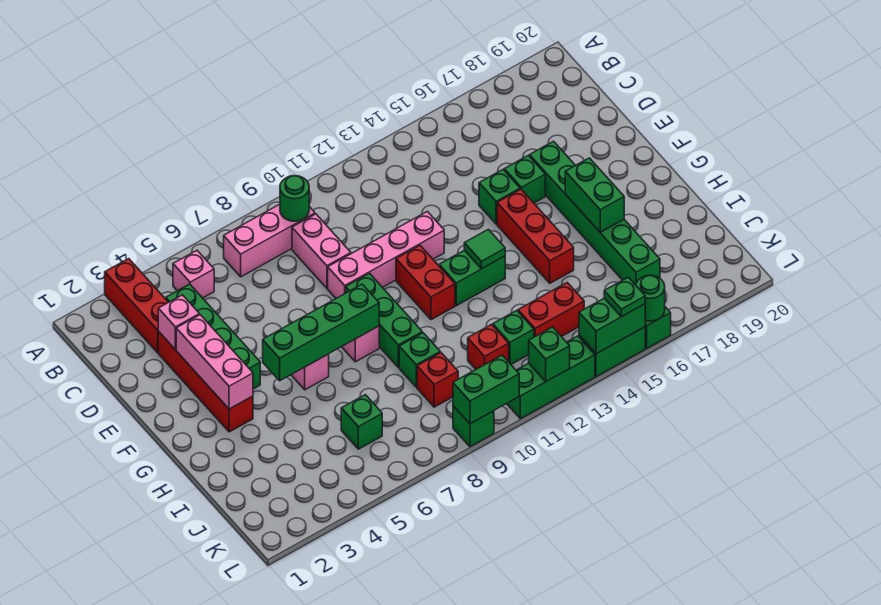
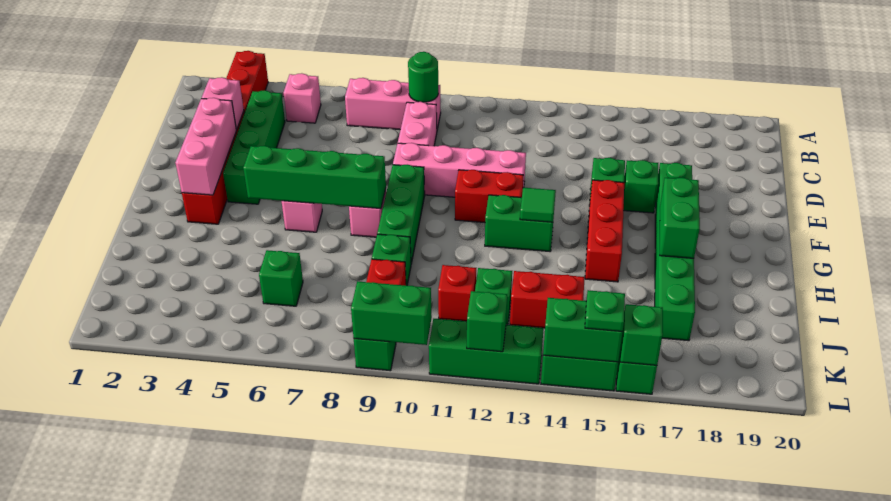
red 1x2 brick [396,245,455,320] -> red 1x2 brick turned to [455,170,523,222]
green 1x1 round brick [636,275,665,321] -> green 1x1 brick [620,304,663,365]

